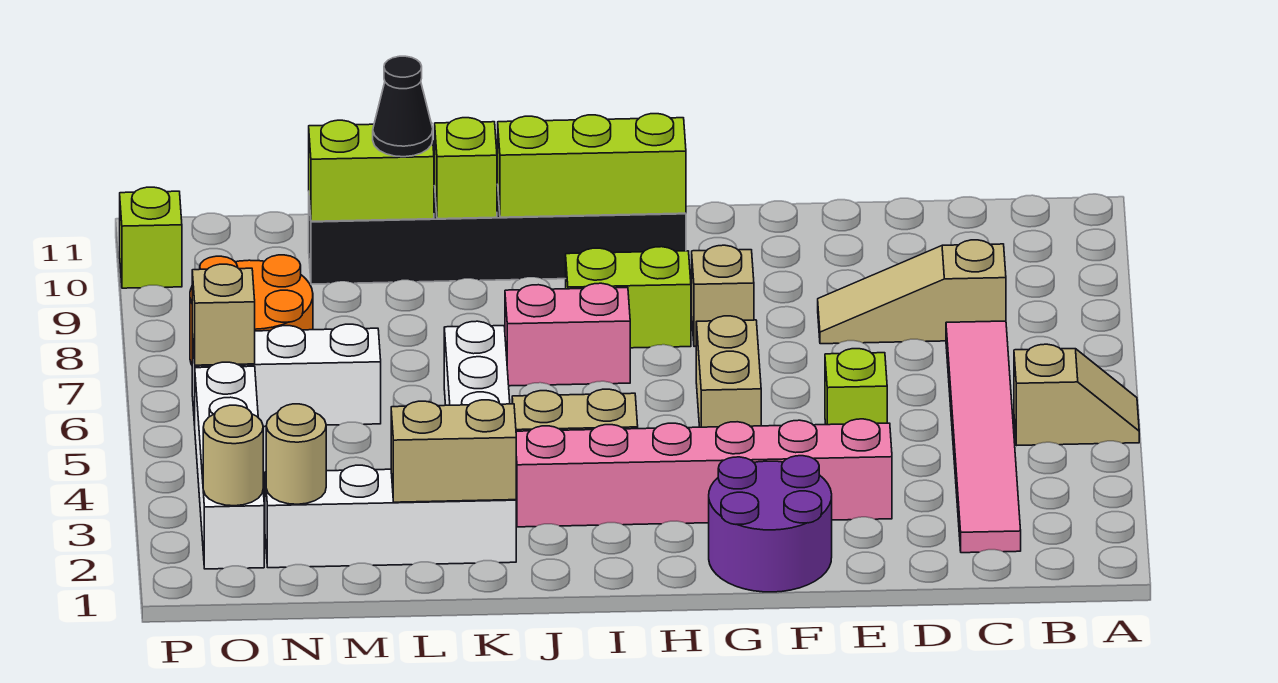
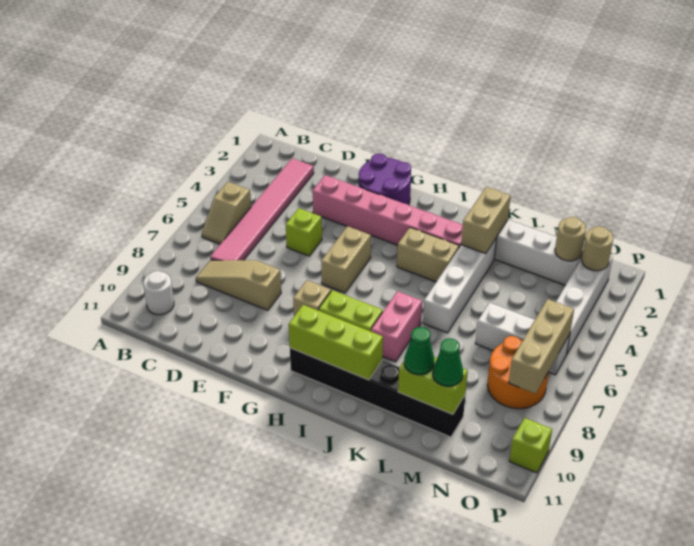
tan 1x2 slope [1014,344,1139,445] -> tan 1x2 slope turned to [202,182,251,244]
none -> white 1x1 round brick [143,271,174,315]
tan 1x3 slope [818,240,1006,344] -> tan 1x3 slope turned to [196,260,281,310]
pink 1x2 brick [505,283,630,386] -> pink 1x2 brick turned to [371,291,422,362]
tan 1x2 brick [391,400,516,502] -> tan 1x2 brick turned to [461,187,511,254]
lime 1x1 brick [435,118,497,219] -> none
black 1x1 cone [373,56,433,157] -> green 1x1 cone [404,327,434,375]
none -> green 1x1 cone [433,338,463,386]
tan 1x1 brick [192,264,255,365] -> tan 1x3 brick [509,299,574,394]

